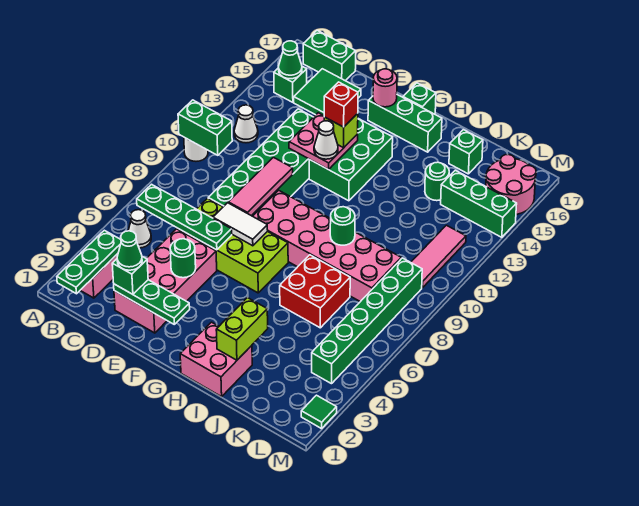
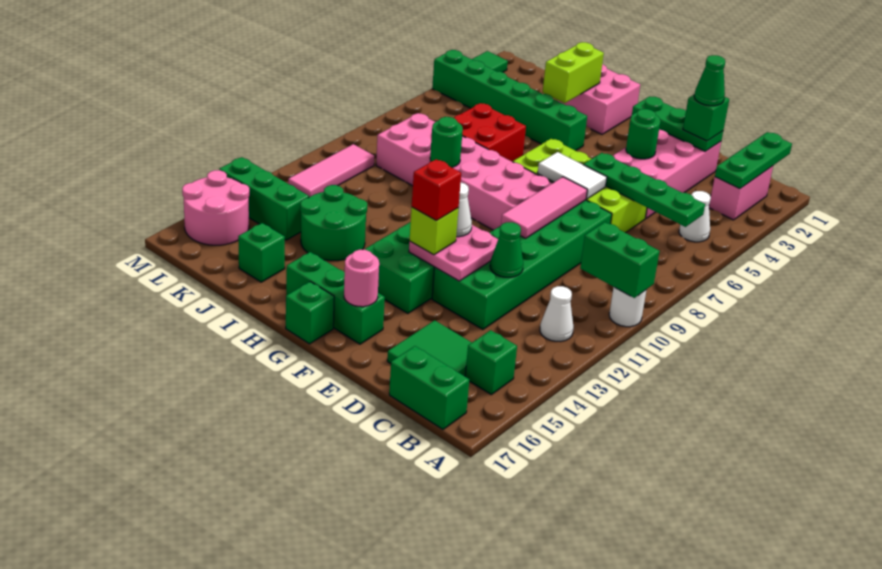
green 1x1 cone [278,41,302,79] -> green 1x1 cone moved to [490,222,523,277]
green 1x1 round brick [425,162,449,201] -> green 2x2 round brick [300,185,367,261]
green 1x6 brick [312,258,422,384] -> green 1x6 brick turned to [432,50,587,151]

